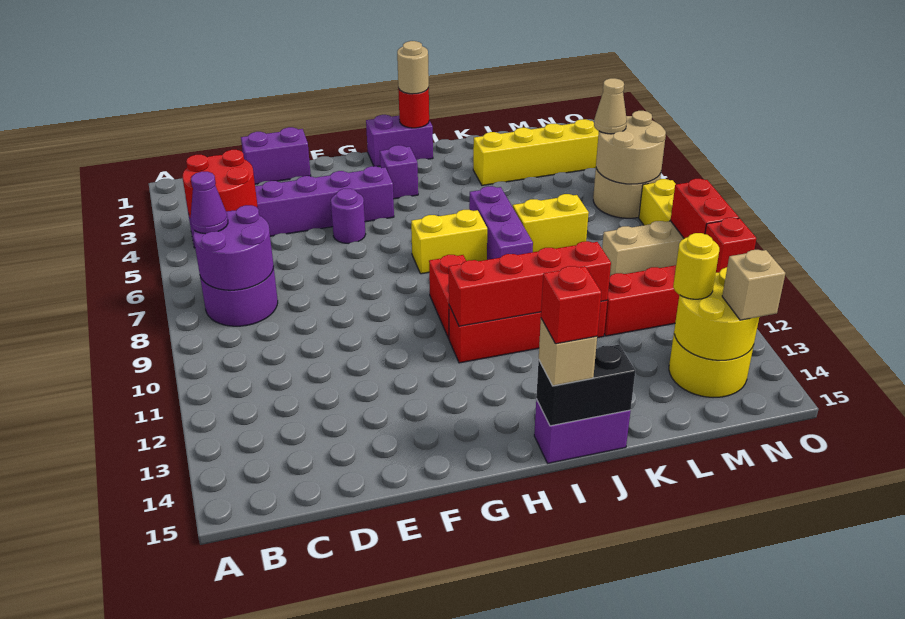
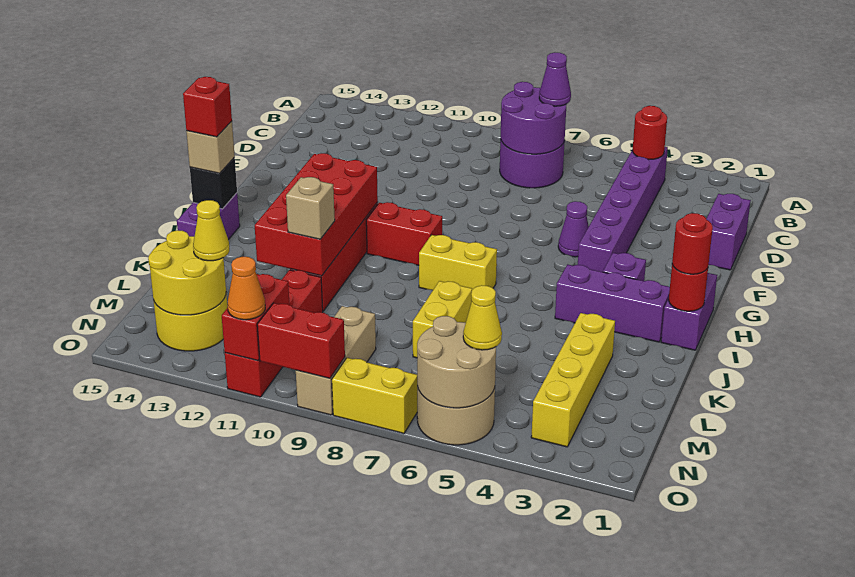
red 2x2 round brick [182,150,258,218] -> red 1x1 round brick [633,106,667,160]
purple 1x1 round brick [331,189,366,243] -> purple 1x1 cone [558,201,589,257]
yellow 1x2 brick [411,210,487,274] -> yellow 1x2 brick turned to [419,235,497,290]
red 1x4 brick [449,241,611,326] -> red 2x4 brick [255,153,378,276]
tan 1x1 round brick [397,41,429,94] -> red 1x1 round brick [672,213,713,274]
black 1x2 brick [536,345,635,426] -> black 1x1 brick [190,158,237,209]
purple 1x3 brick [469,186,533,260] -> purple 1x3 brick moved to [555,264,670,342]
yellow 1x1 round brick [673,233,719,299] -> yellow 1x1 cone [193,200,229,261]
tan 1x1 cone [594,78,627,134] -> yellow 1x1 cone [463,285,502,350]
tan 1x1 brick [722,250,785,320] -> tan 1x1 brick moved to [286,177,335,239]
red 1x1 brick [705,218,756,273] -> red 1x2 brick [222,274,290,361]
none -> orange 1x1 cone [228,257,265,320]

